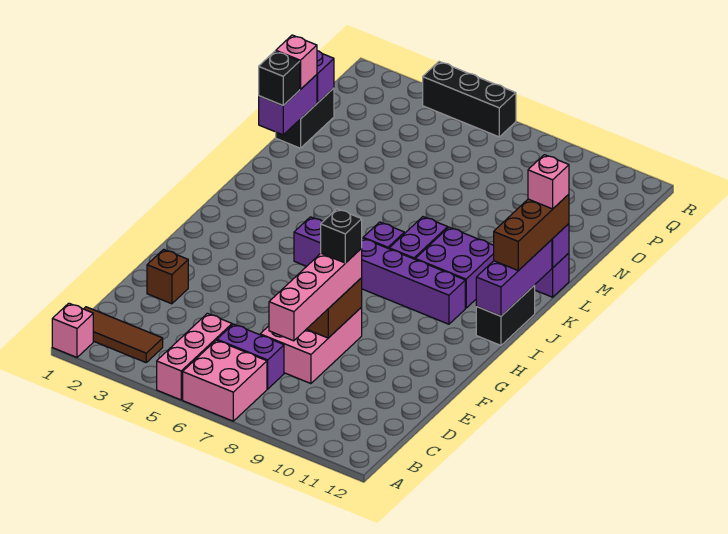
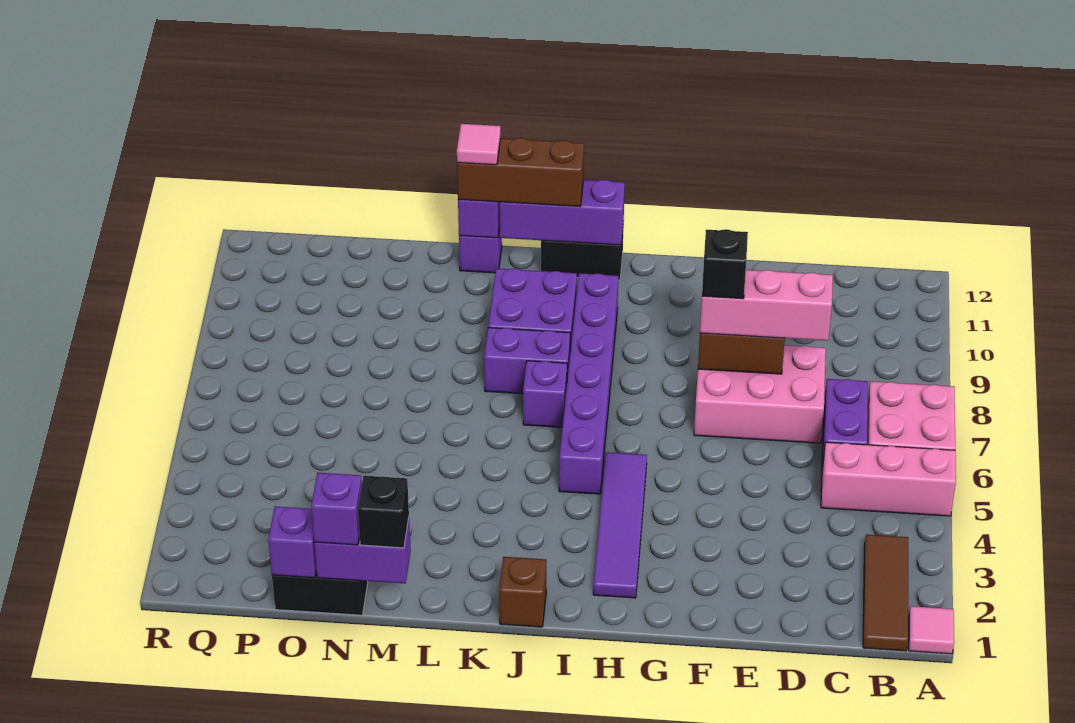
pink 1x1 brick [52,303,93,357] -> pink 1x1 tile [909,606,954,654]
pink 1x4 brick [269,248,362,341] -> pink 1x3 brick [700,270,833,341]
brown 1x1 brick [147,249,188,304] -> brown 1x1 brick moved to [499,557,546,627]
none -> purple 1x4 tile [593,452,647,598]
pink 1x1 brick [528,155,569,209] -> pink 1x1 tile [457,124,501,165]
pink 1x1 brick [276,35,317,89] -> purple 1x1 brick [311,473,362,545]
black 1x3 brick [423,62,516,137] -> none

